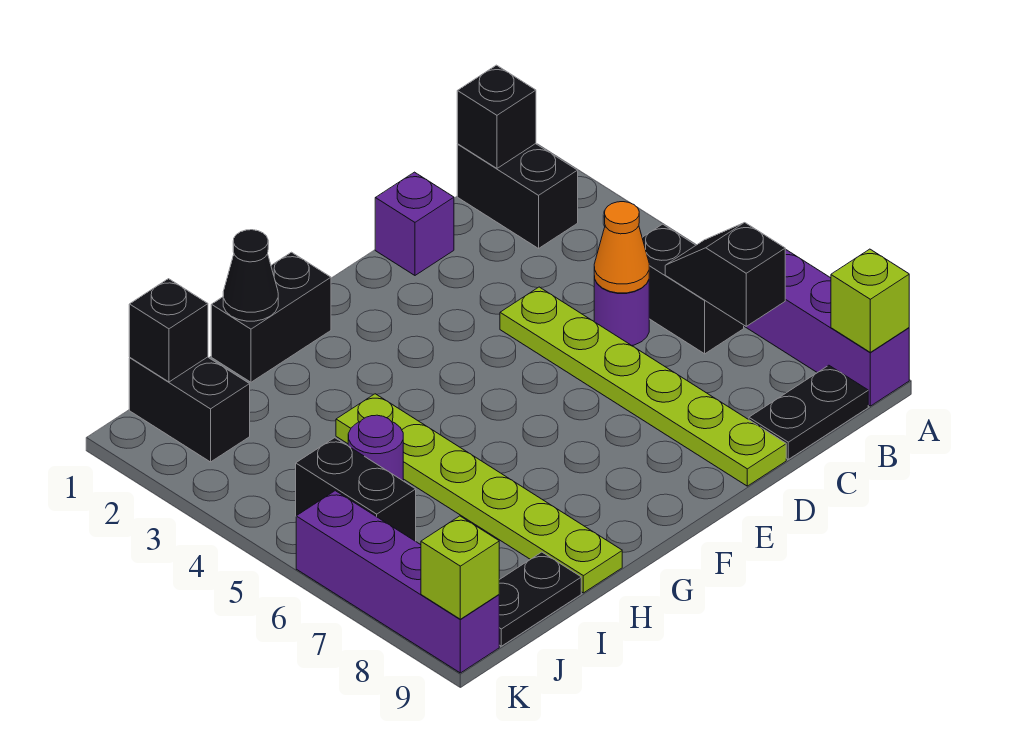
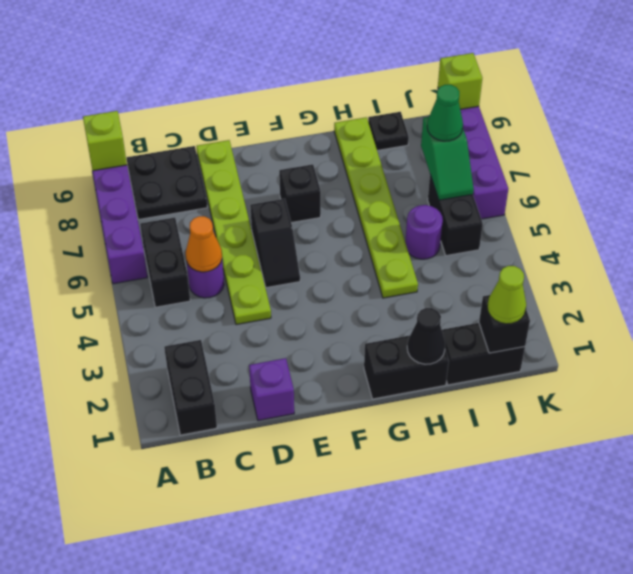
black 1x1 brick [457,65,536,168] -> black 1x1 brick moved to [279,164,321,223]
black 1x2 slope [665,223,785,326] -> black 1x2 slope moved to [250,199,300,288]
black 1x2 plate [749,365,868,459] -> black 2x2 plate [127,146,208,220]
black 1x2 plate [499,552,581,646] -> black 1x1 plate [368,112,409,150]
black 1x2 brick [129,357,250,462] -> black 1x2 brick turned to [442,323,525,385]
none -> lime 1x1 cone [487,266,526,324]
none -> green 1x2 slope [421,117,474,200]
none -> green 1x1 cone [427,85,463,141]

